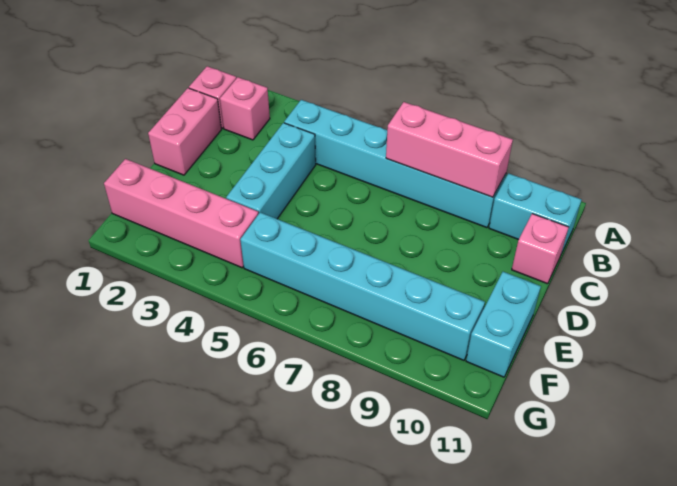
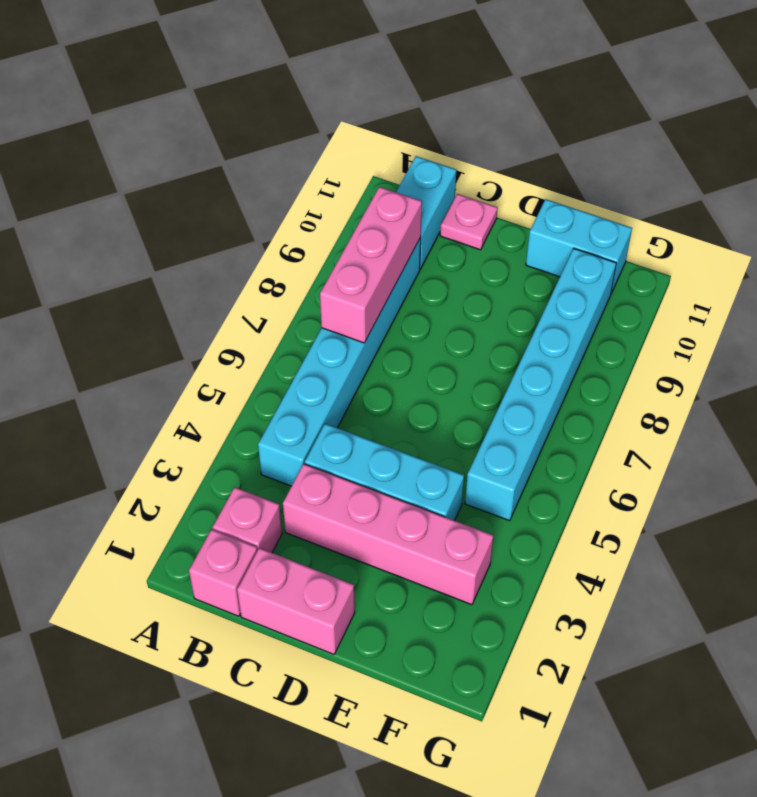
pink 1x1 brick [512,214,569,284] -> pink 1x1 plate [440,194,498,250]
pink 1x4 brick [104,159,258,268] -> pink 1x4 brick turned to [283,464,494,605]

